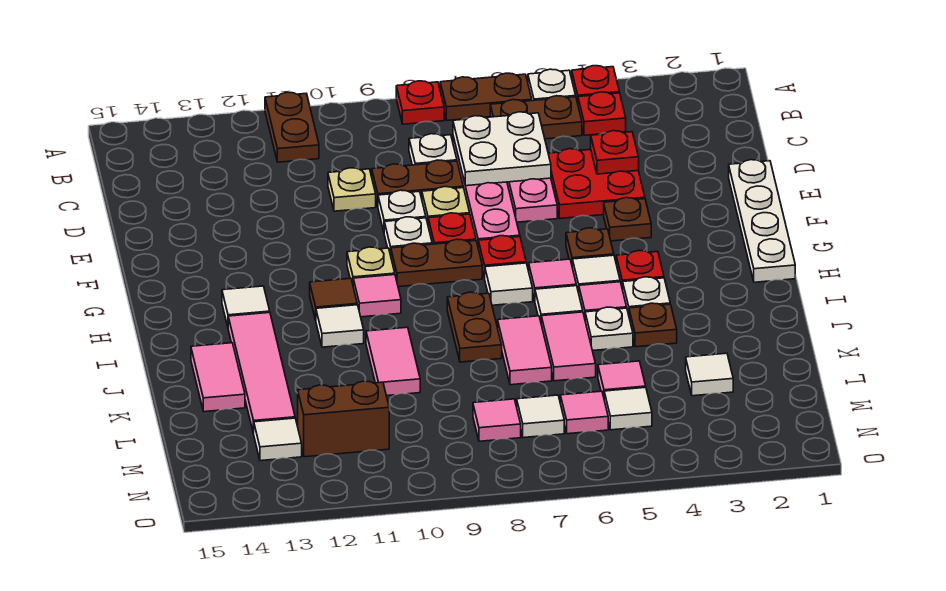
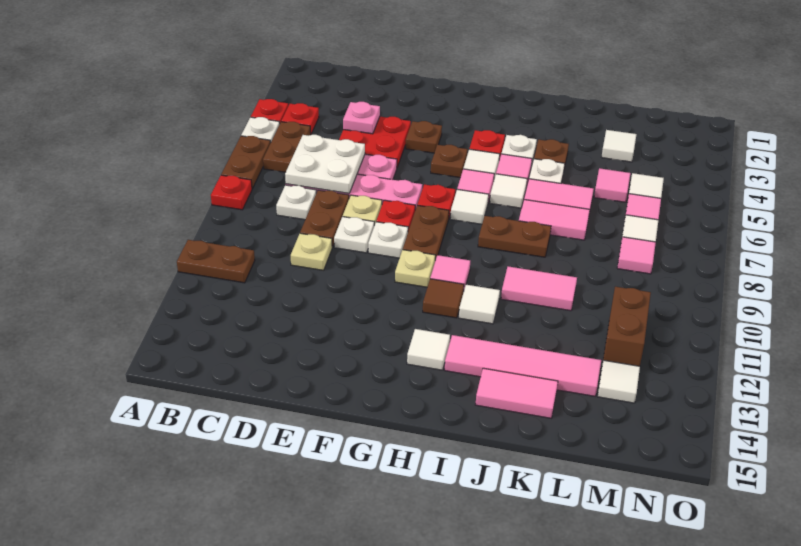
red 1x1 plate [591,131,639,174] -> pink 1x1 plate [343,102,380,134]
white 1x4 plate [729,160,795,282] -> none

